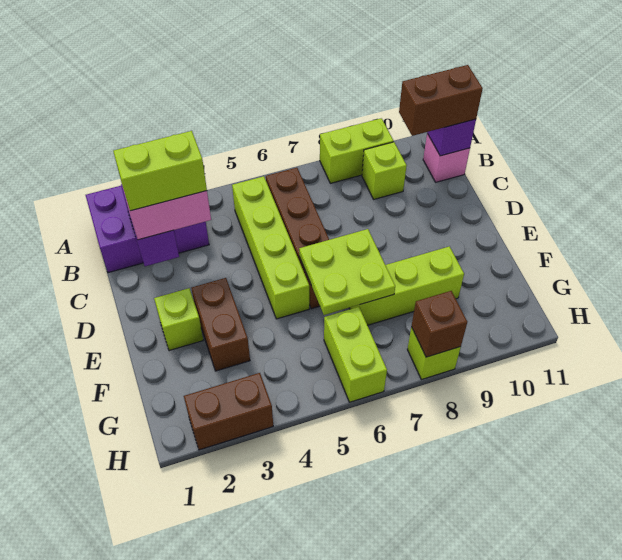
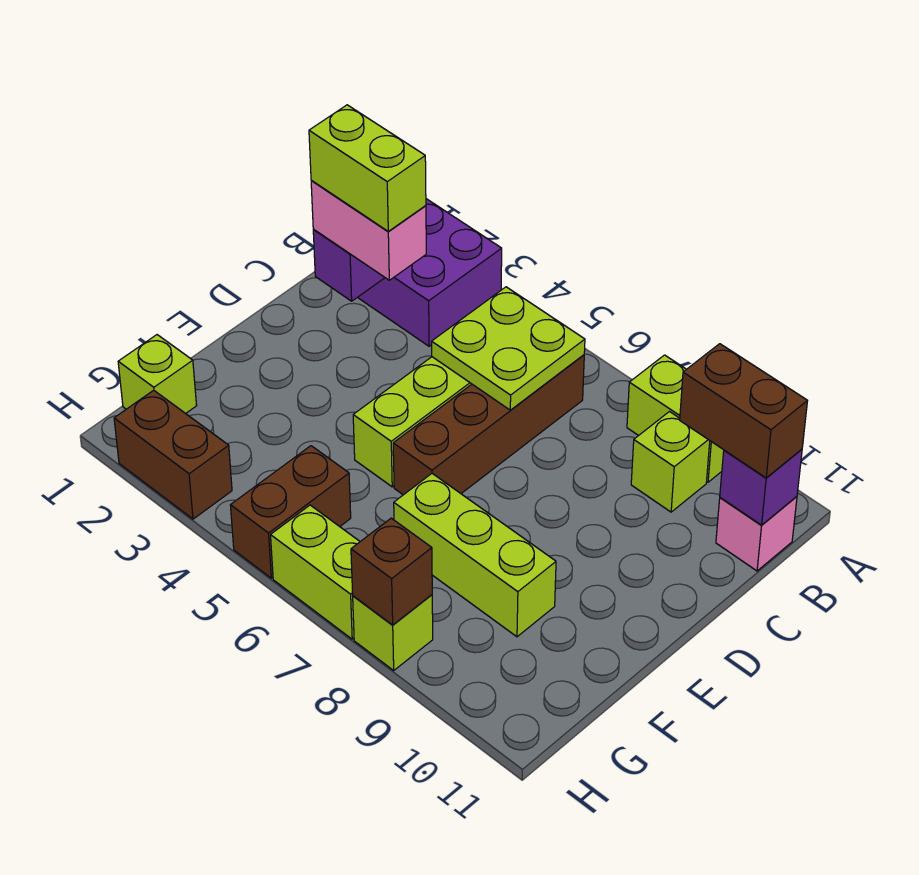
lime 1x1 brick [154,288,203,351] -> lime 1x1 brick moved to [118,335,197,413]
brown 1x2 brick [191,278,250,371] -> brown 1x2 brick moved to [230,446,351,578]
lime 2x2 plate [299,229,395,315] -> lime 2x2 plate moved to [432,287,585,410]
lime 1x2 brick [324,307,387,402] -> lime 1x2 brick turned to [271,505,360,639]

